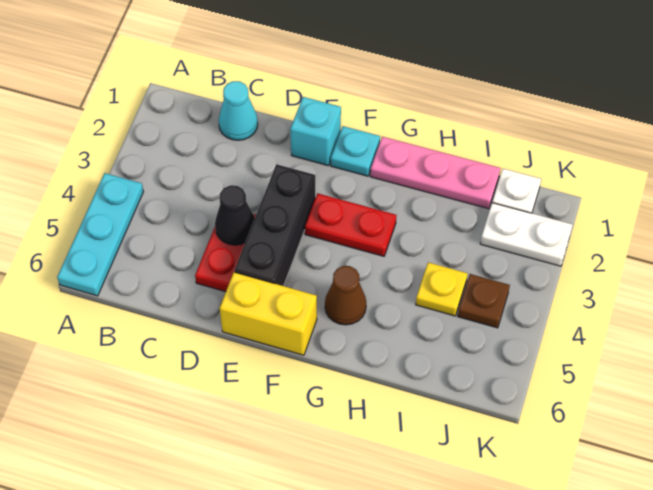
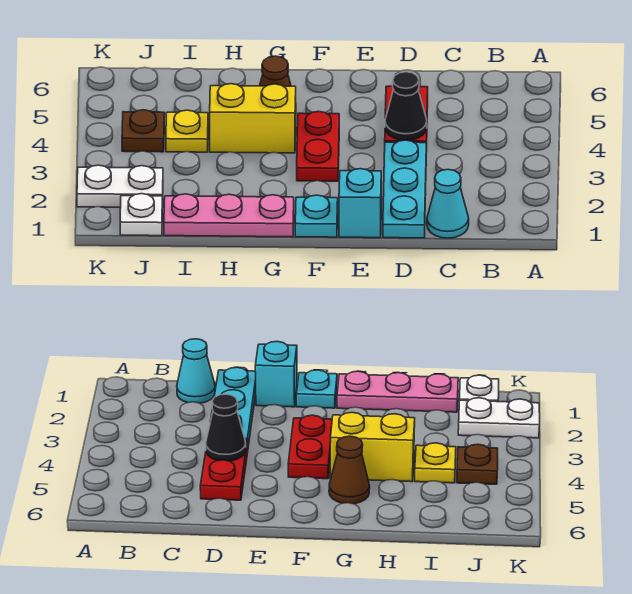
cyan 1x3 plate [57,173,143,296] -> cyan 1x3 plate moved to [383,140,426,238]
black 1x3 brick [234,164,315,286] -> none
yellow 1x2 brick [220,272,317,355] -> yellow 1x2 brick moved to [210,84,296,153]
red 1x2 plate [305,193,396,256] -> red 1x2 plate turned to [297,111,339,181]

